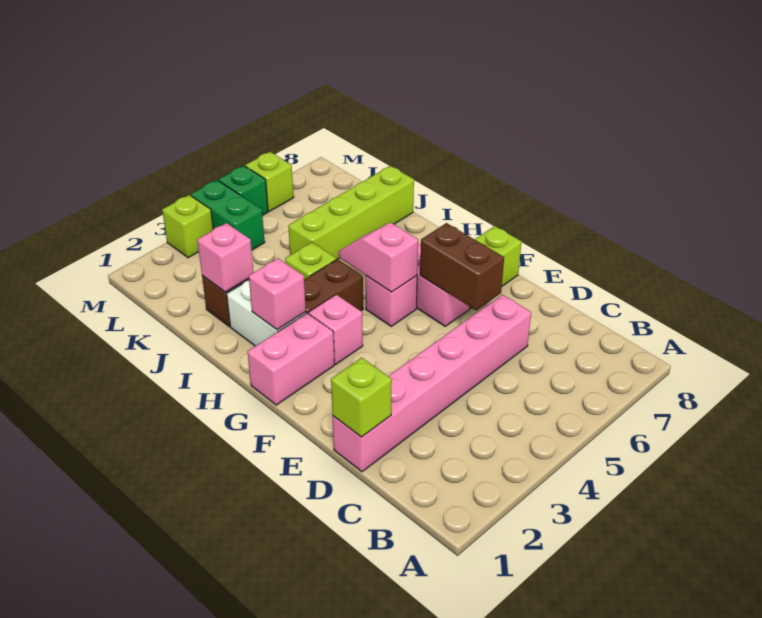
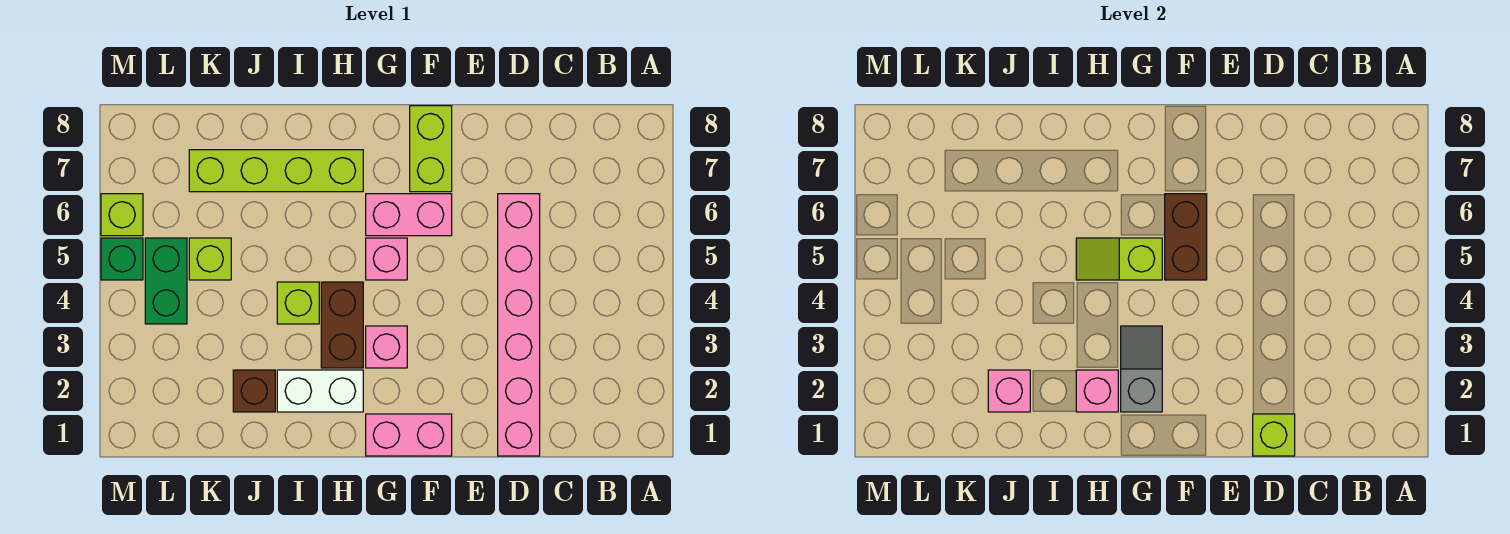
brown 1x2 brick [420,223,504,310] -> brown 1x2 brick turned to [1165,194,1207,280]
pink 1x2 brick [248,313,334,405] -> pink 1x2 brick turned to [366,414,452,456]
none -> grey 1x2 slope [1121,326,1162,412]
pink 1x2 slope [339,223,418,292] -> lime 1x2 slope [1076,238,1162,280]
lime 1x4 brick [288,166,414,259] -> lime 1x4 brick turned to [189,150,363,192]
green 1x2 brick [191,180,265,250] -> green 1x2 brick turned to [145,238,187,324]
lime 1x1 brick [162,195,213,258] -> lime 1x1 brick moved to [189,238,231,280]

